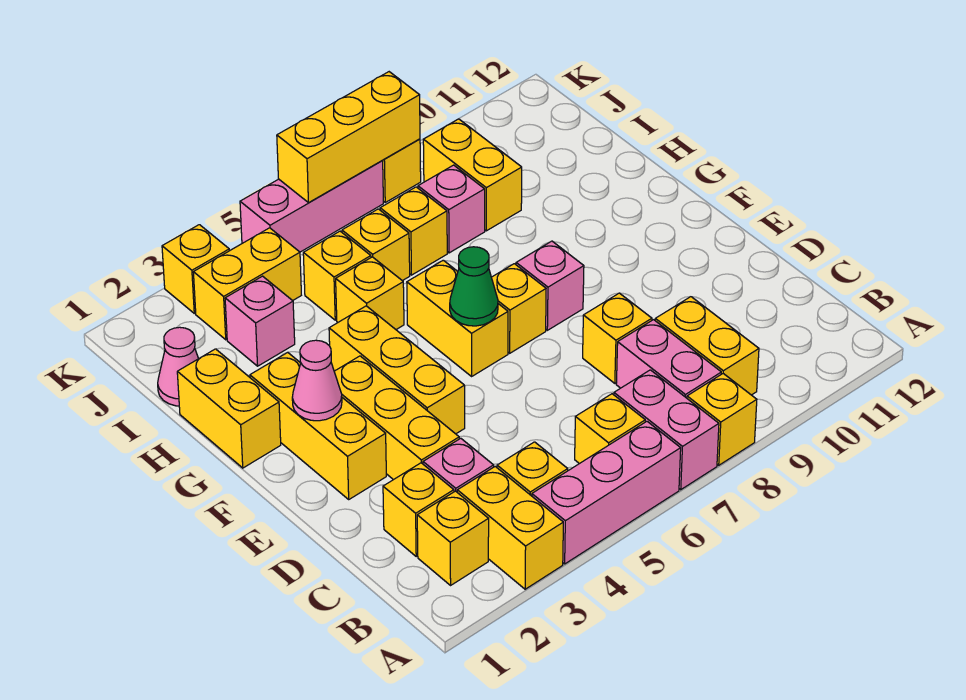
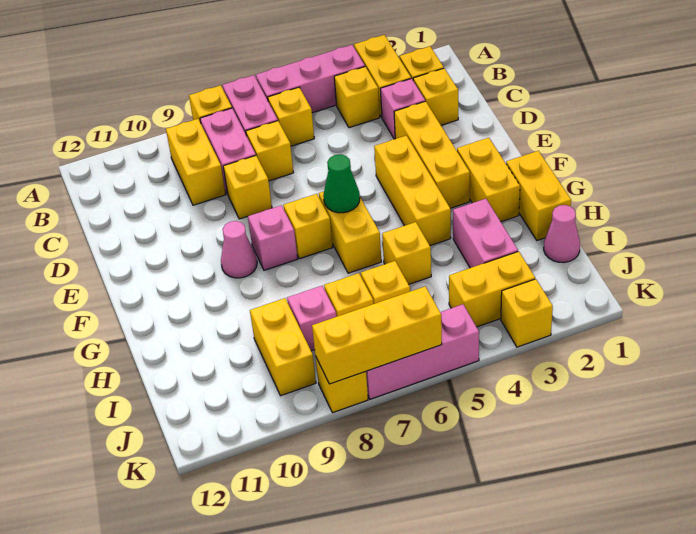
yellow 1x3 brick [250,352,386,499] -> yellow 1x2 brick [457,138,520,222]
pink 1x1 cone [292,340,342,421] -> pink 1x1 cone moved to [221,221,257,278]
pink 1x1 brick [225,276,295,366] -> pink 1x2 brick [453,199,518,268]
yellow 1x1 brick [303,231,371,320] -> yellow 1x1 brick moved to [246,121,294,181]

